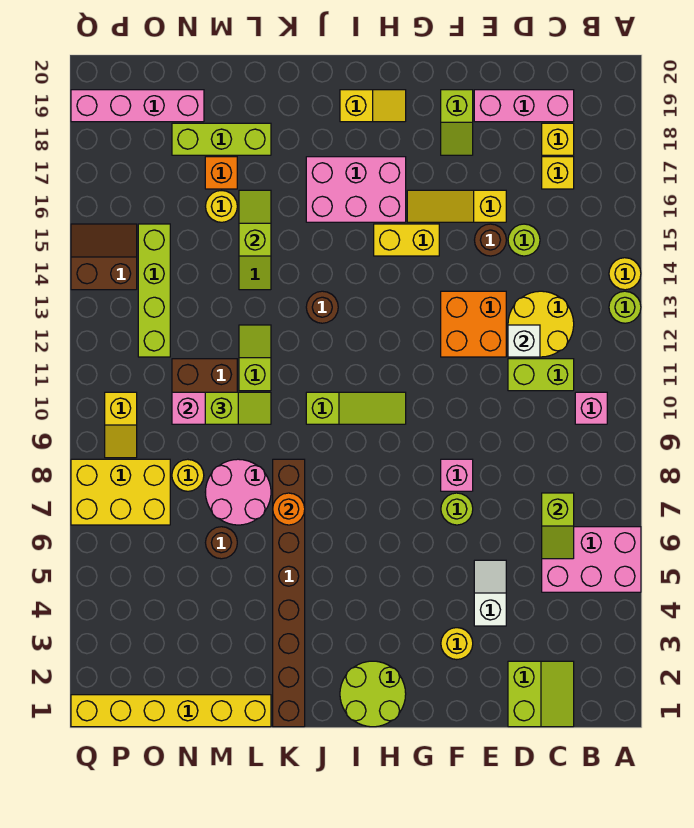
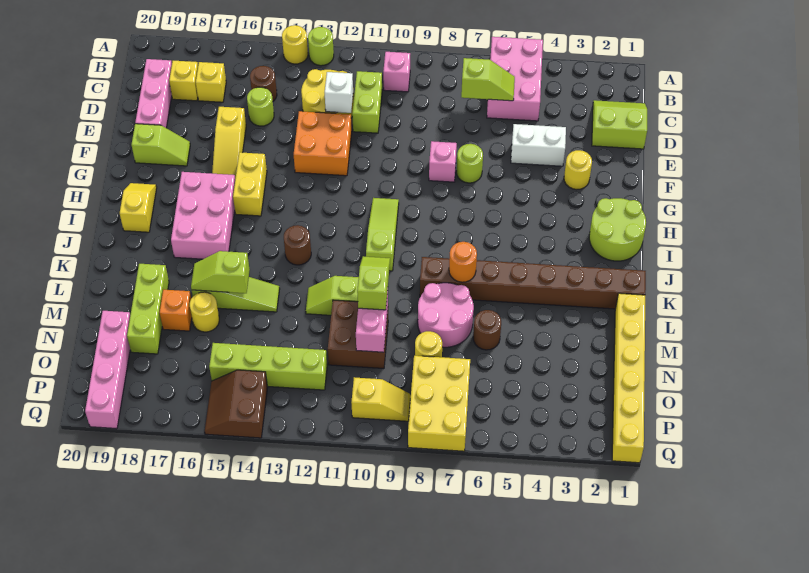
white 1x2 slope [474,560,506,626] -> white 1x2 brick [511,124,566,166]
brown 1x1 round brick [475,224,506,256] -> brown 1x1 round brick moved to [250,66,277,101]

